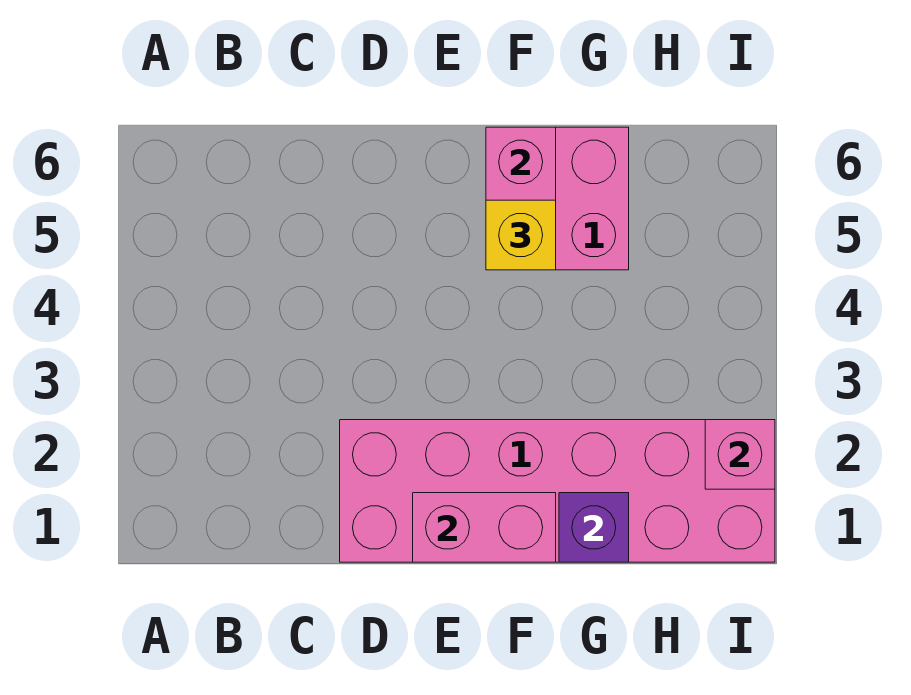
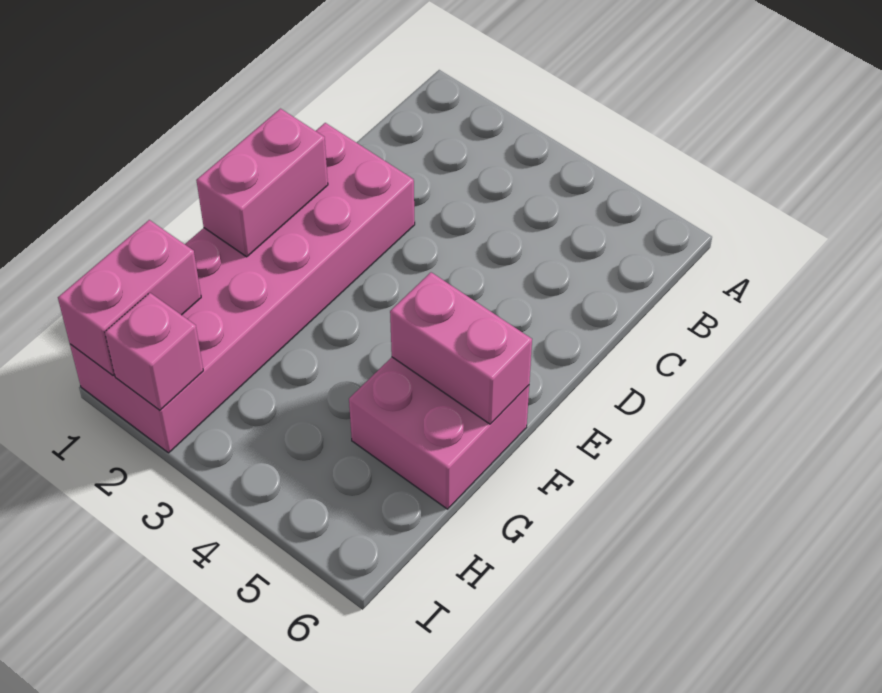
yellow 1x1 brick [486,200,556,270] -> none
purple 1x1 brick [559,493,629,562] -> none
none -> pink 1x2 brick [58,220,201,375]

